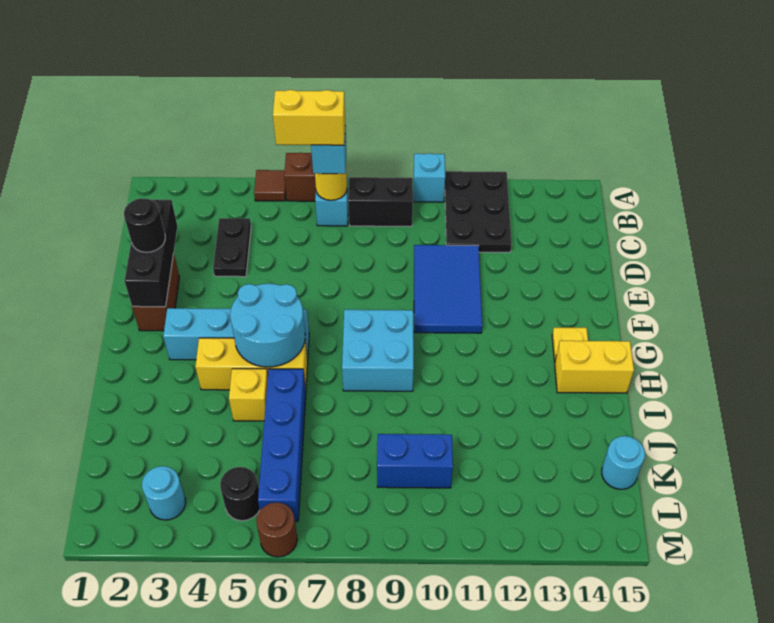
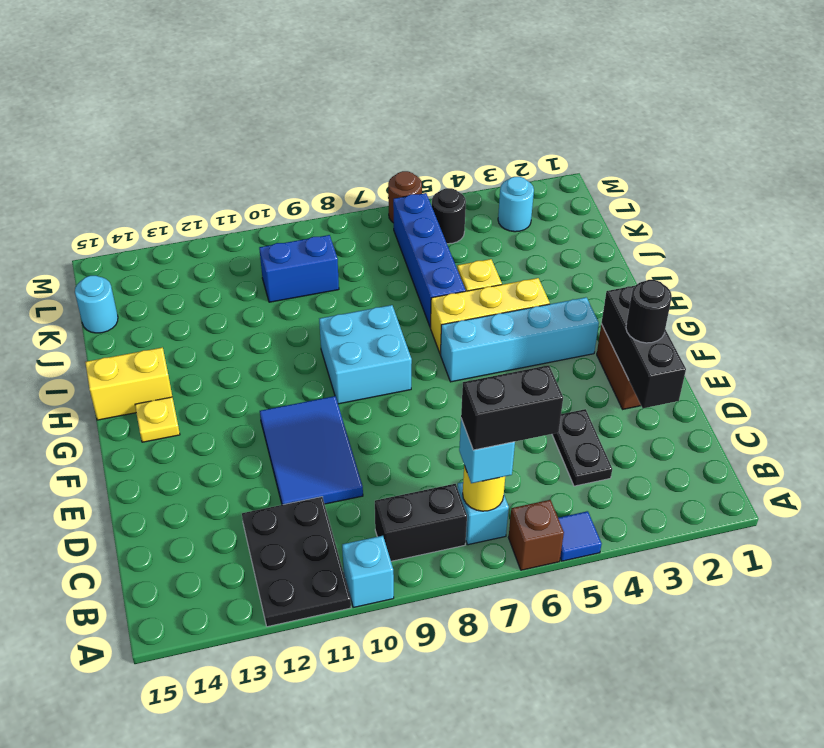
brown 1x1 tile [254,170,286,201] -> blue 1x1 tile [558,511,602,561]
yellow 1x2 brick [273,90,345,145] -> black 1x2 brick [461,365,563,450]
cyan 2x2 round brick [230,284,305,367] -> none

